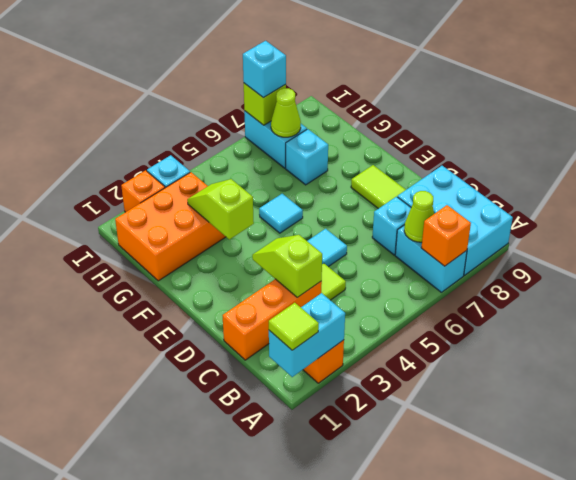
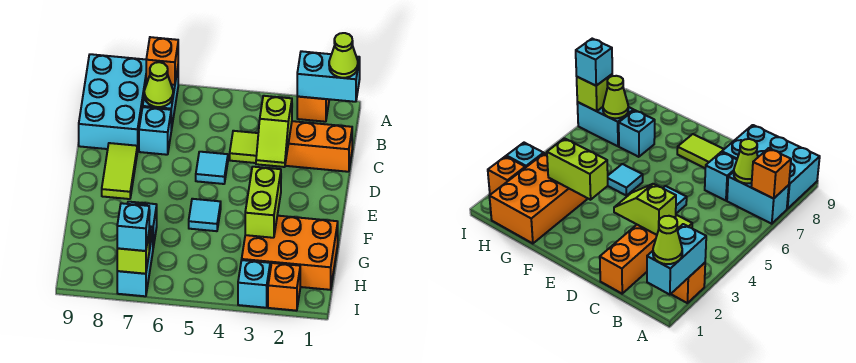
lime 1x1 tile [269,303,319,350] -> lime 1x1 cone [329,33,358,78]
lime 1x2 slope [187,179,254,239] -> lime 1x2 brick [245,167,281,238]

